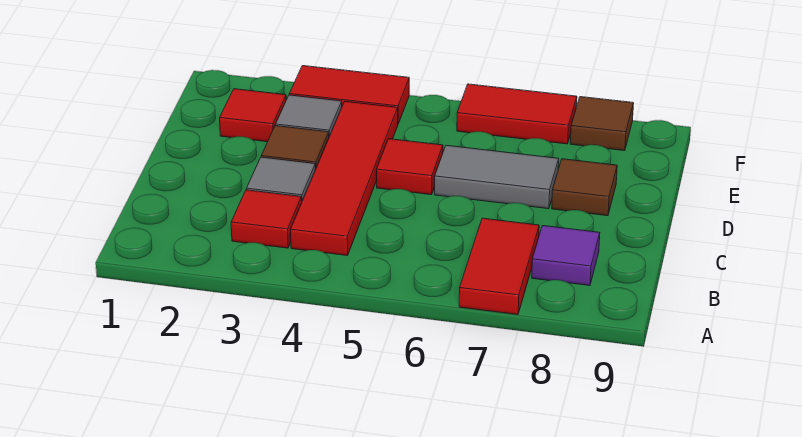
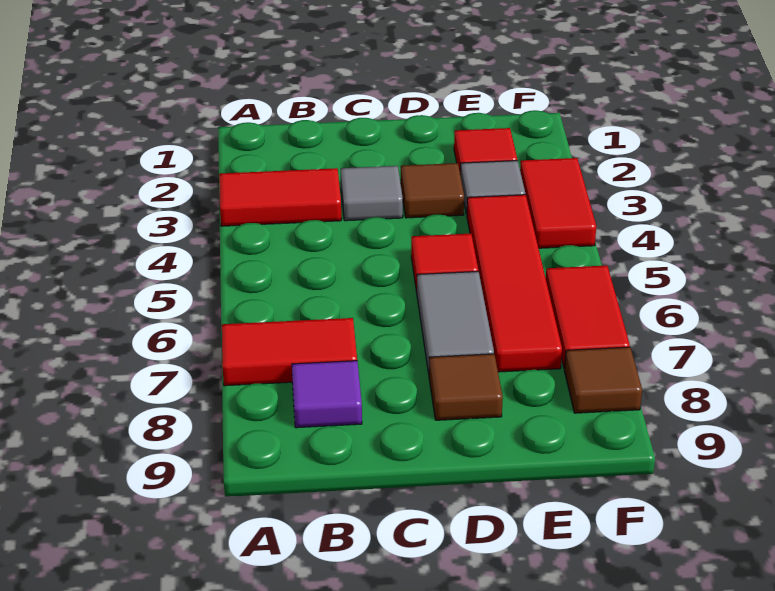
red 1x1 tile [231,190,302,248] -> red 1x2 tile [219,168,341,226]
red 1x4 tile [291,101,398,256] -> red 1x4 tile turned to [467,195,562,372]

